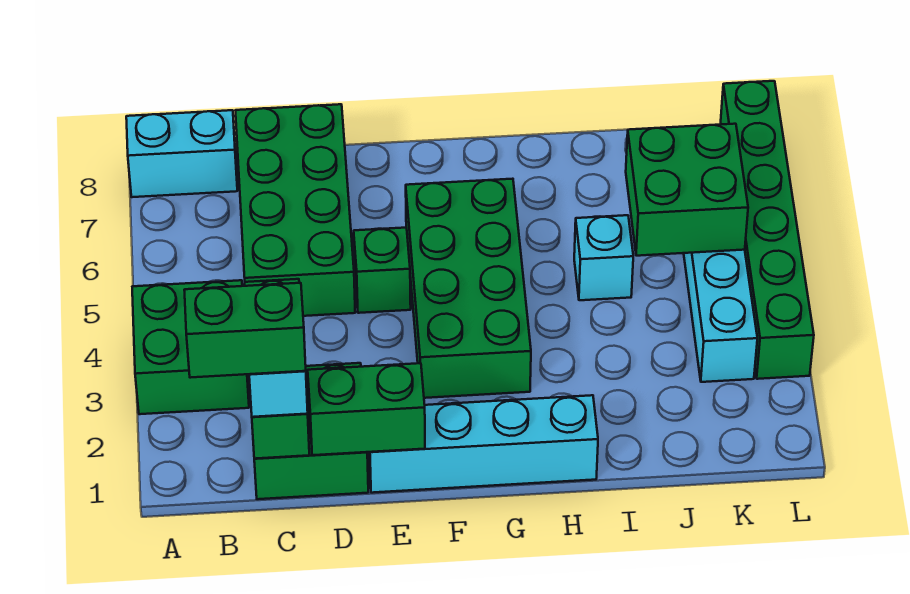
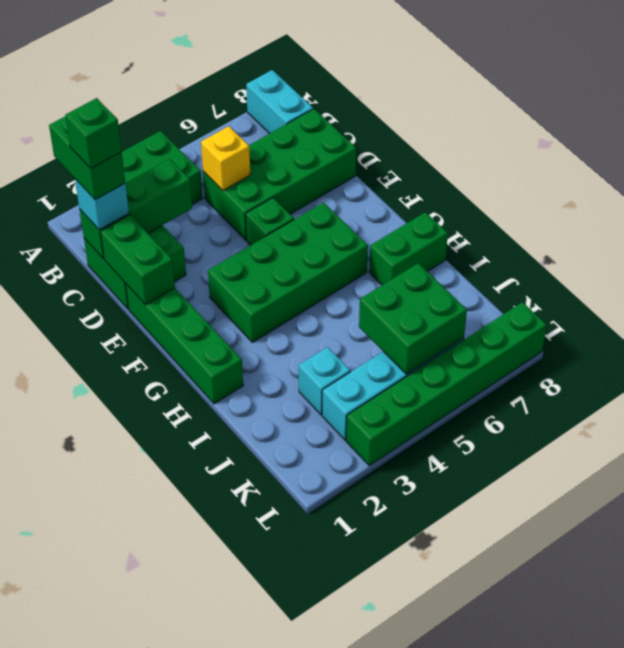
none -> green 1x1 brick [65,98,122,168]
none -> yellow 1x1 brick [201,126,250,190]
cyan 1x4 brick [368,395,598,493] -> green 1x4 brick [125,283,243,404]
none -> green 1x2 brick [369,212,448,285]
cyan 1x1 brick [574,215,633,300] -> cyan 1x1 brick moved to [299,347,350,415]

